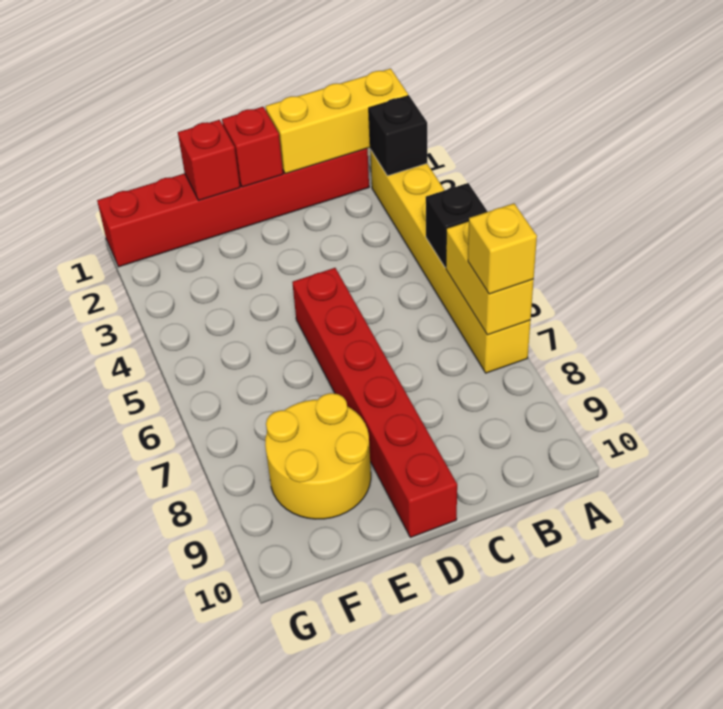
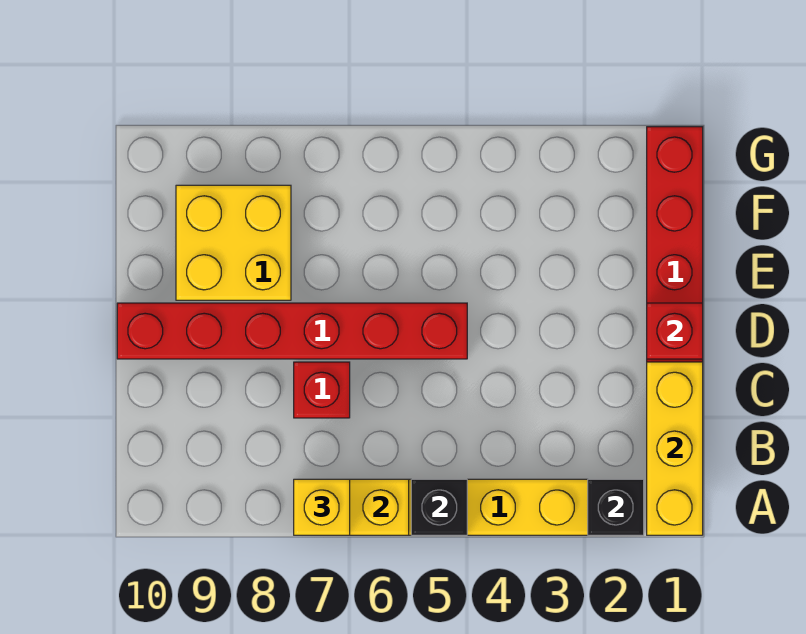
red 1x1 brick [178,120,240,200] -> red 1x1 brick moved to [294,362,350,418]
yellow 2x2 round brick [265,393,371,519] -> yellow 2x2 brick [176,185,291,300]

